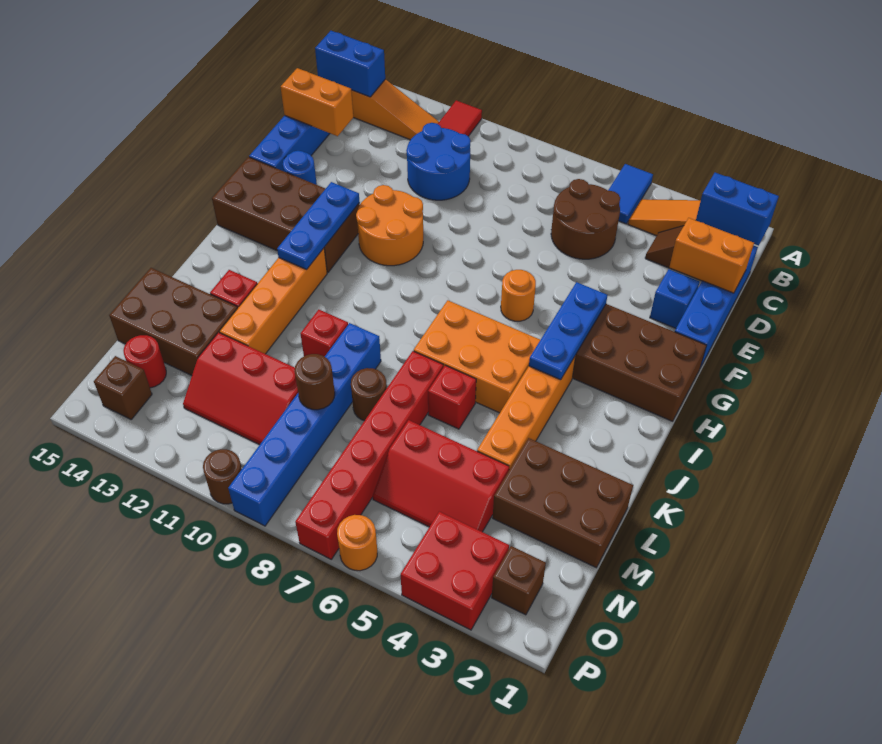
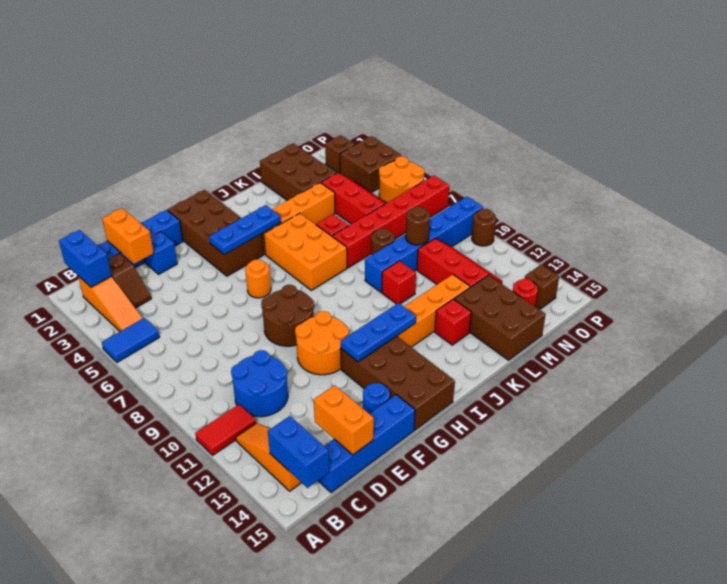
brown 2x2 round brick [551,179,620,259] -> brown 2x2 round brick moved to [261,285,314,346]
red 2x2 brick [401,512,509,630] -> brown 2x2 brick [340,136,401,193]
orange 1x1 round brick [337,515,377,571] -> orange 2x2 round brick [379,156,424,203]

